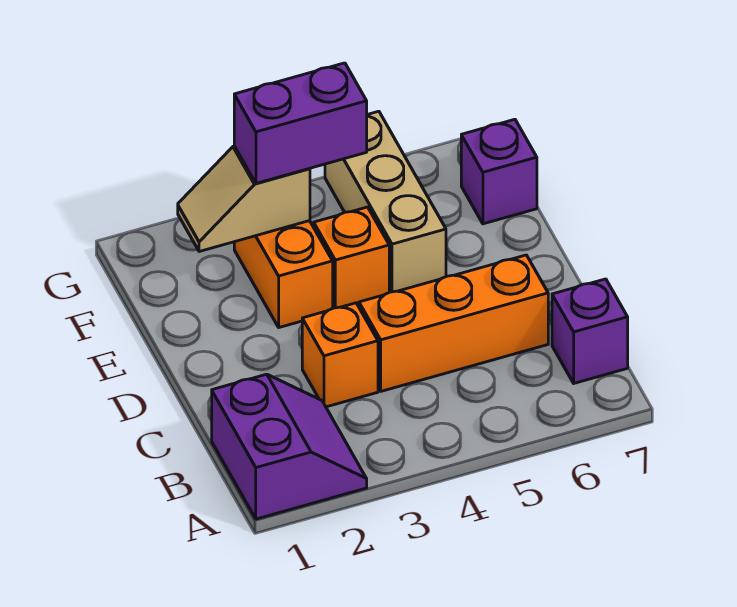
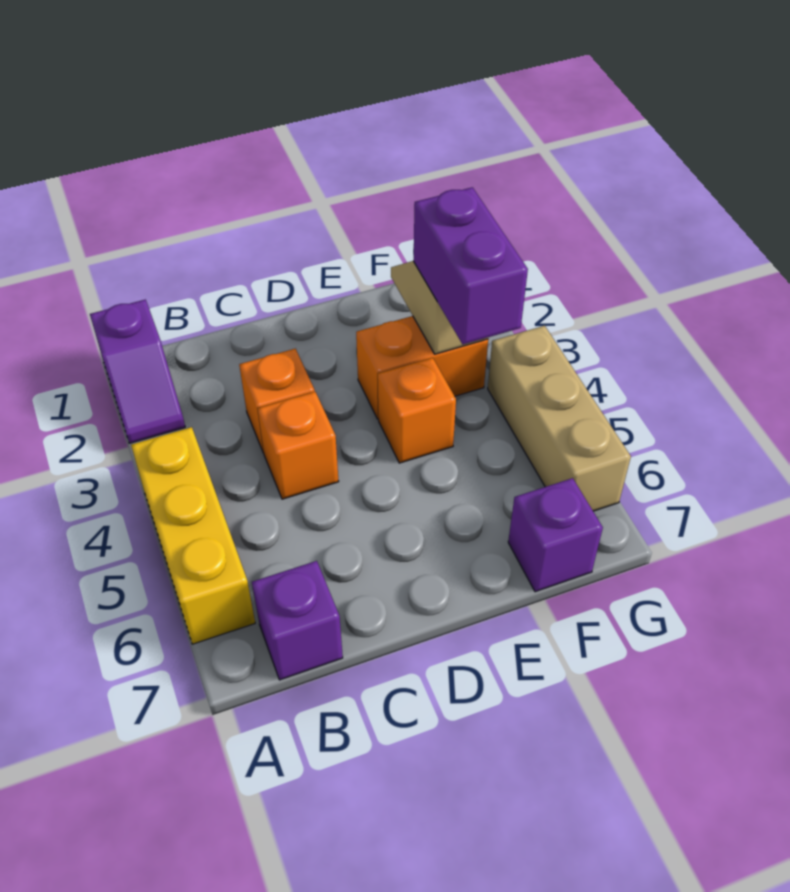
purple 2x2 slope [212,374,367,519] -> purple 1x2 slope [90,300,185,443]
none -> yellow 1x3 brick [131,427,255,644]
orange 1x3 brick [359,255,548,391] -> orange 1x1 brick [258,392,339,499]
tan 1x3 brick [325,111,446,292] -> tan 1x3 brick turned to [488,326,631,511]

